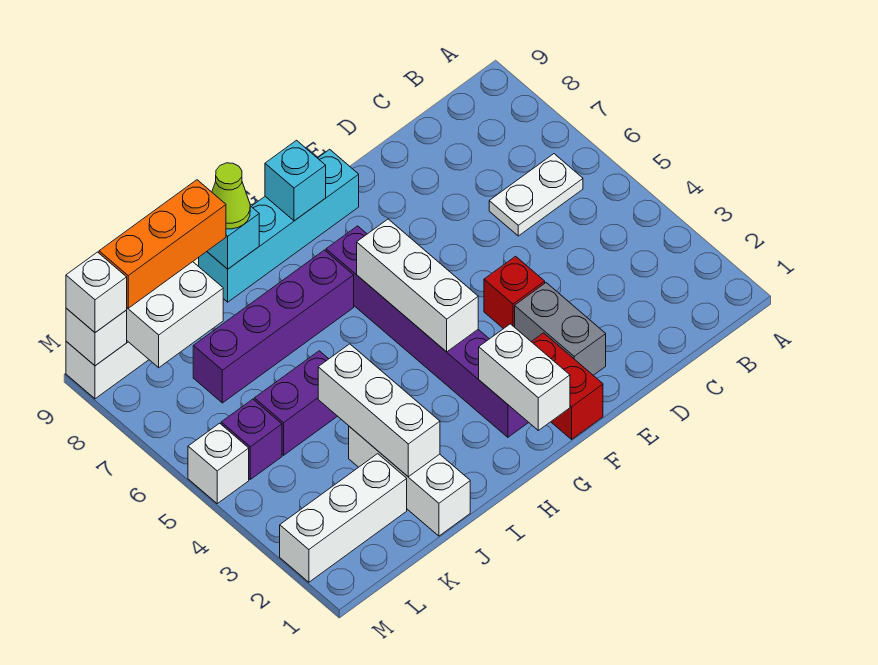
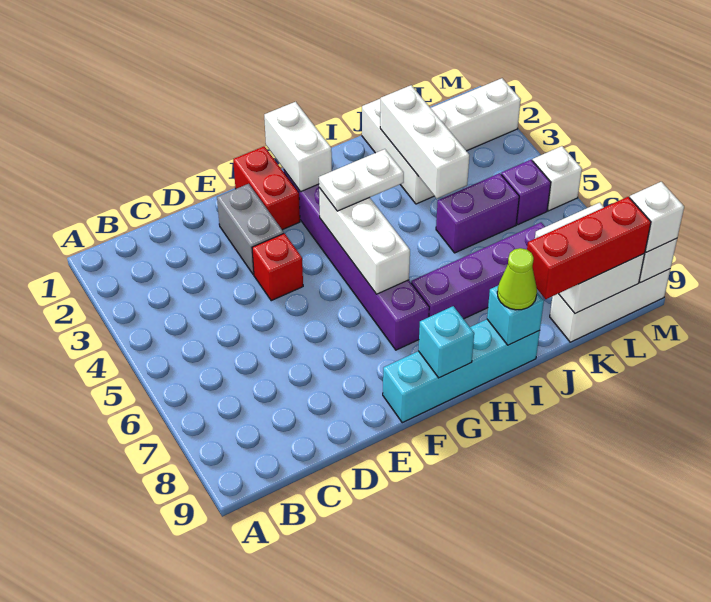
white 1x2 plate [489,154,583,236] -> white 1x2 plate moved to [319,149,404,211]
orange 1x3 brick [99,180,226,308] -> red 1x3 brick [527,197,651,299]

